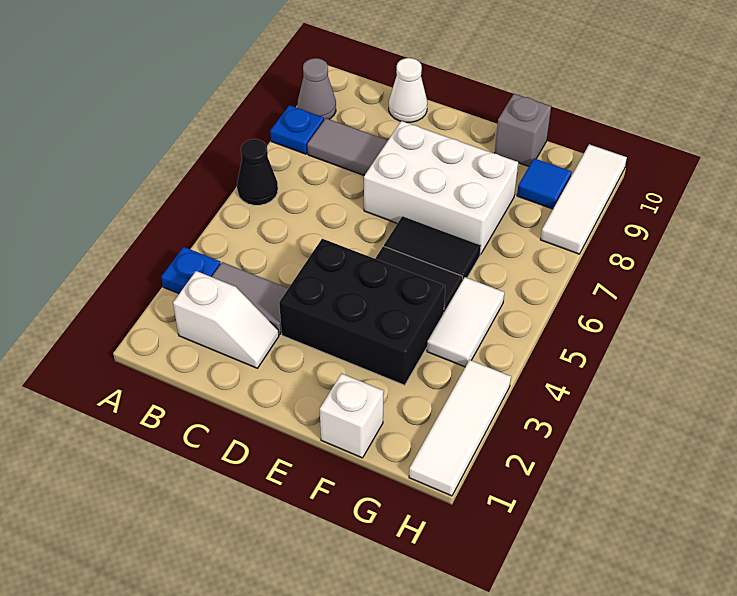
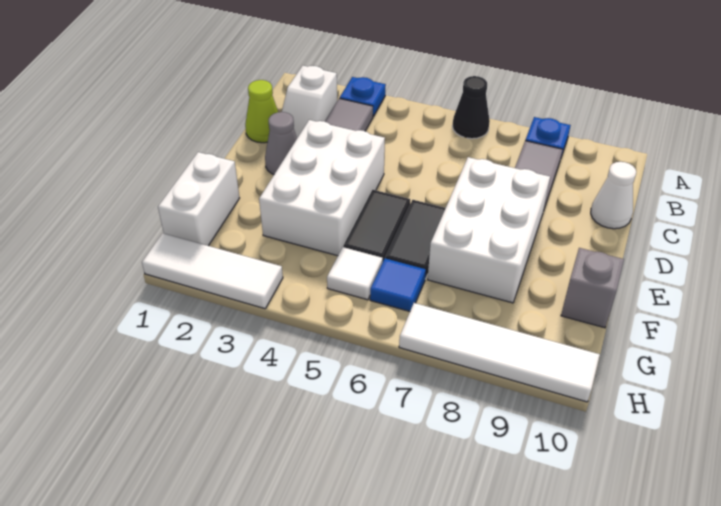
grey 1x1 cone [298,58,336,120] -> grey 1x1 cone moved to [265,112,297,174]
none -> lime 1x1 cone [245,80,278,143]
black 2x3 brick [279,239,445,385] -> white 2x3 brick [259,120,385,256]
white 1x1 brick [320,373,384,458] -> white 1x2 brick [158,152,239,246]
white 1x2 tile [427,277,504,367] -> white 1x1 tile [327,247,383,300]
blue 1x1 tile [517,158,572,209] -> blue 1x1 tile moved to [370,258,426,311]
white 1x3 tile [541,144,627,254] -> white 1x4 tile [399,303,600,402]

